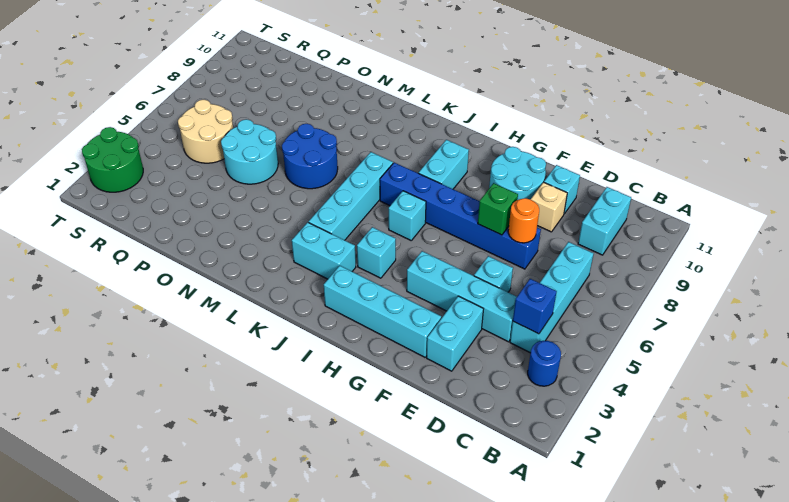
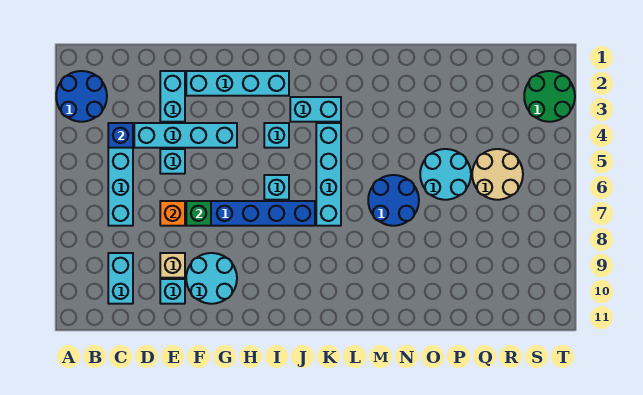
blue 1x1 round brick [528,341,561,386] -> blue 2x2 round brick [56,71,107,122]
orange 1x1 round brick [508,198,539,243] -> orange 1x1 brick [160,201,185,226]
cyan 1x2 brick [419,140,469,189] -> none

